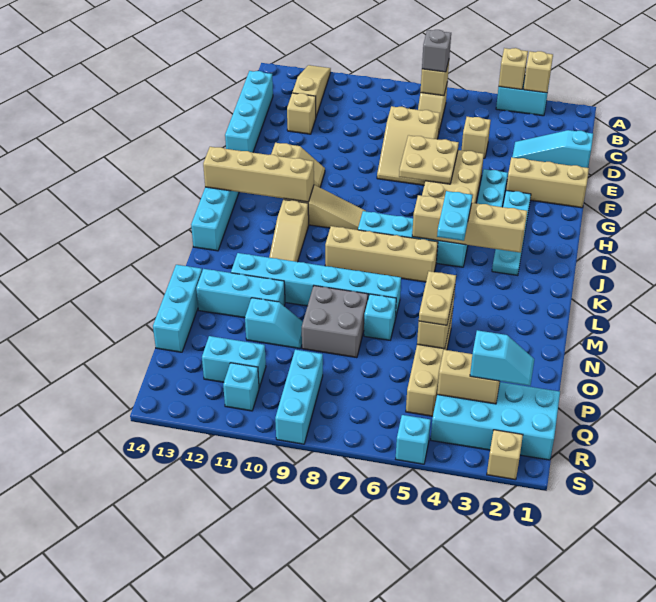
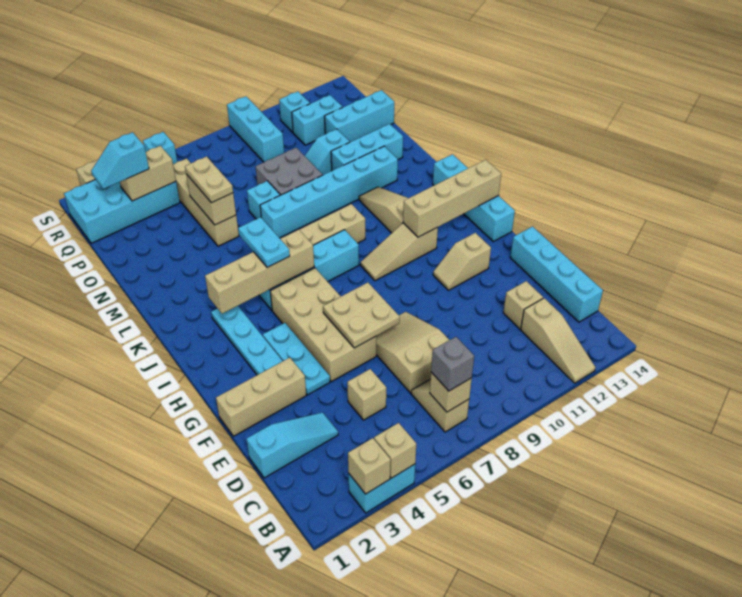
cyan 1x3 brick [153,265,202,352] -> cyan 1x3 brick turned to [325,90,394,142]

